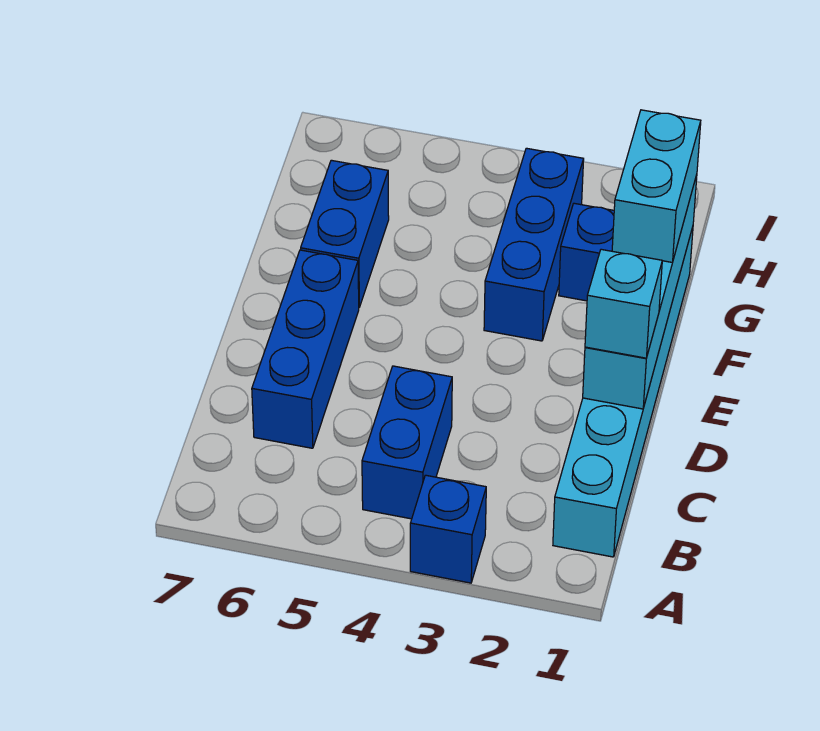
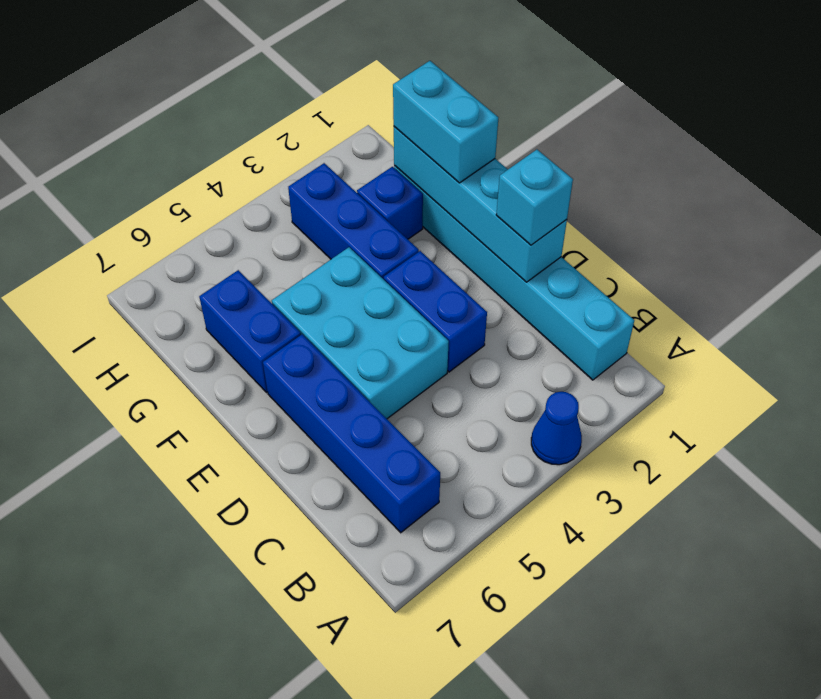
blue 1x1 brick [410,475,486,583] -> blue 1x1 cone [531,392,582,465]
blue 1x2 brick [362,366,452,519] -> blue 1x2 brick moved to [384,251,487,372]
blue 1x3 brick [252,250,359,448] -> blue 1x4 brick [263,334,440,533]
none -> cyan 2x3 brick [272,247,449,419]

